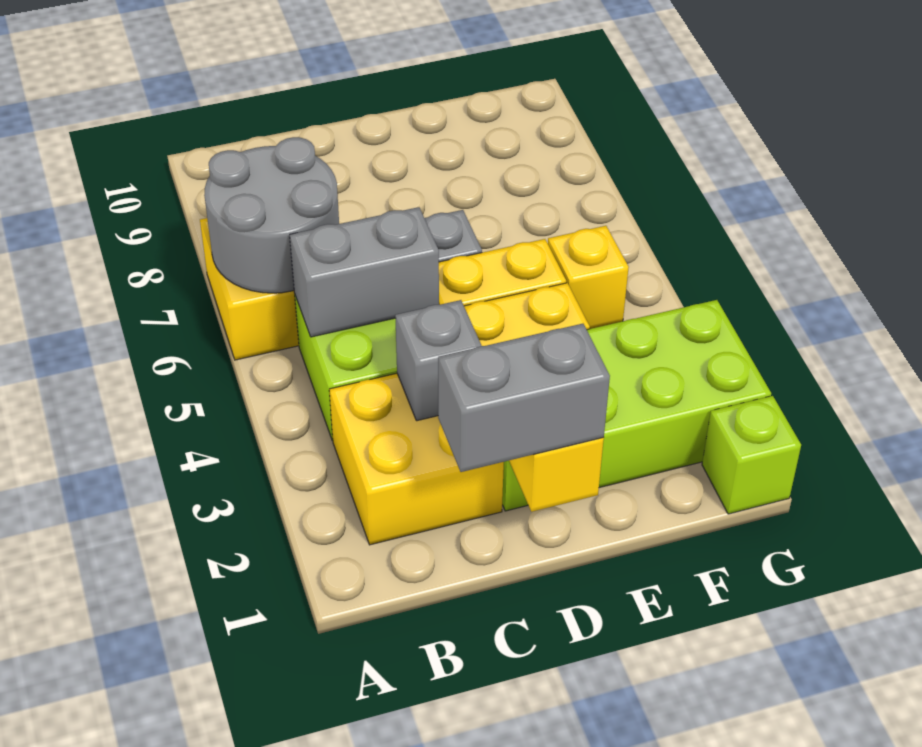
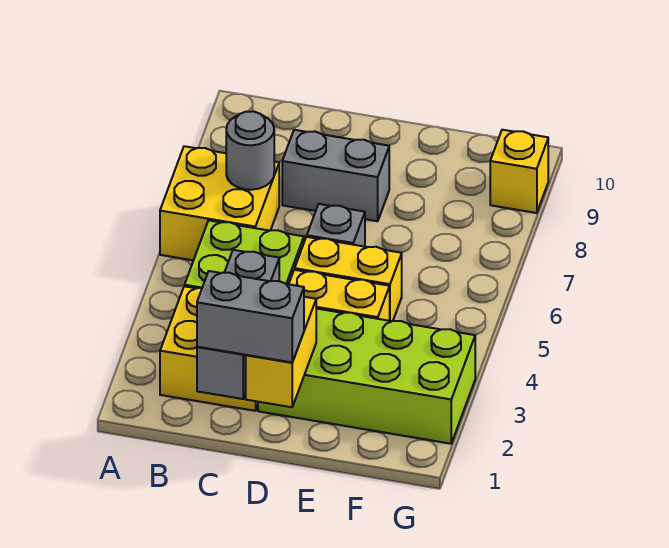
grey 2x2 round brick [204,137,339,293] -> grey 1x1 round brick [226,111,274,190]
grey 1x2 brick [290,207,439,337] -> grey 1x2 brick moved to [282,130,389,221]
grey 1x1 brick [395,300,482,421] -> grey 1x3 brick [197,250,279,399]
yellow 1x1 brick [548,226,629,329] -> yellow 1x1 brick moved to [490,130,548,213]
lime 1x1 brick [702,396,801,514] -> none

